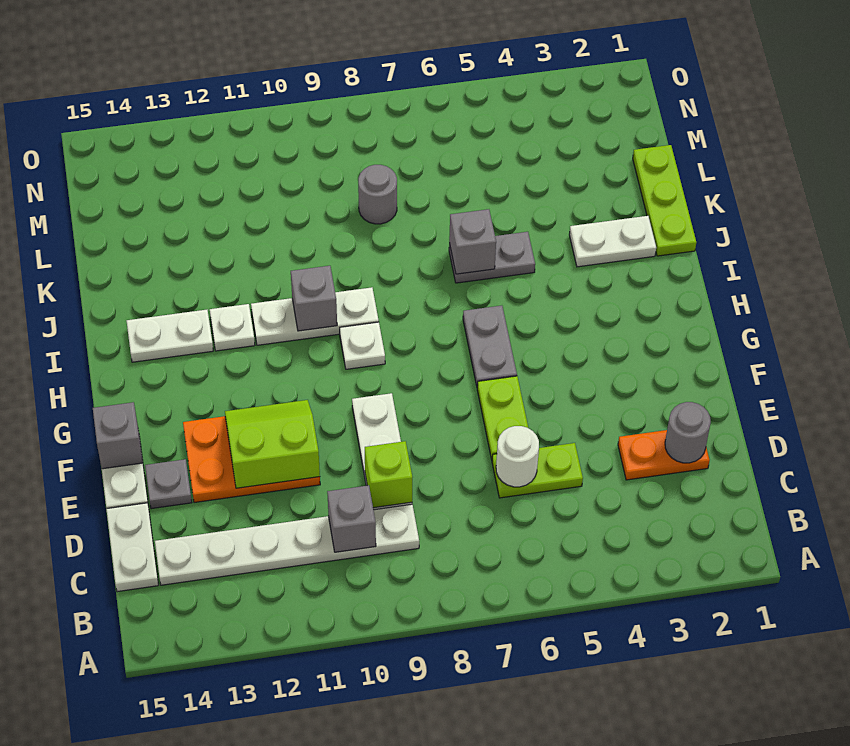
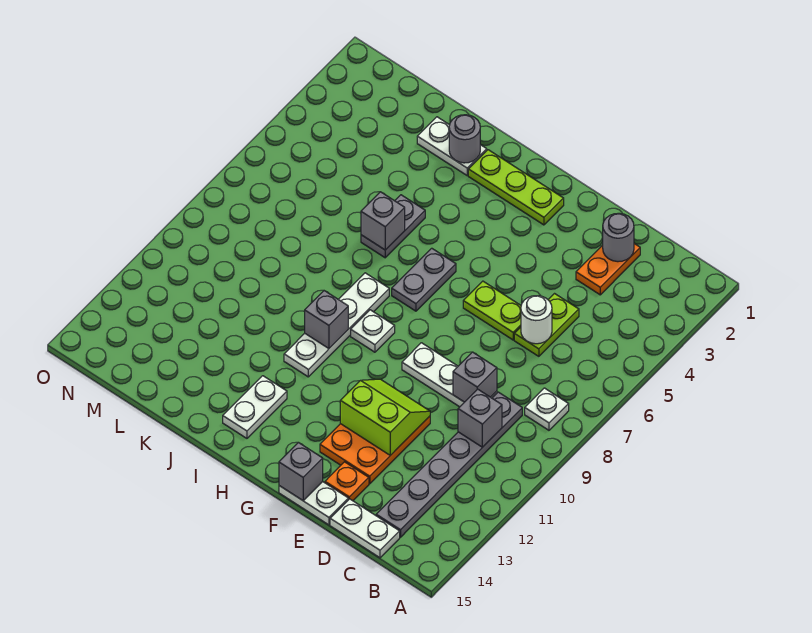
white 1x6 plate [155,504,419,585] -> grey 1x6 plate [376,392,522,537]
lime 1x1 brick [365,441,412,508] -> grey 1x1 brick [453,352,497,402]
lime 2x2 slope [225,400,320,488] -> lime 2x2 slope turned to [340,379,430,456]
grey 1x1 plate [145,459,192,509] -> orange 1x1 plate [325,462,369,501]
grey 1x2 plate [463,306,517,386] -> grey 1x2 plate turned to [392,248,456,311]
white 1x3 plate [251,287,379,345] -> white 1x4 plate [284,273,389,377]
white 1x1 plate [210,304,255,351] -> white 1x1 plate moved to [525,388,569,430]
lime 1x3 plate [633,145,696,256] -> lime 1x3 plate moved to [468,150,564,225]
white 1x2 plate [569,216,656,267] -> white 1x2 plate turned to [417,117,487,175]
grey 1x1 round brick [358,165,397,224] -> grey 1x1 round brick moved to [449,115,480,163]

